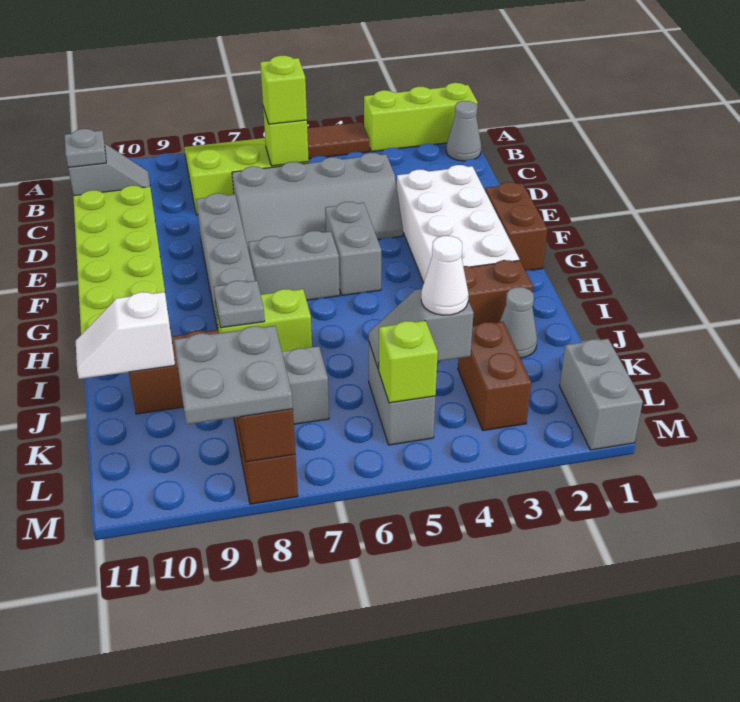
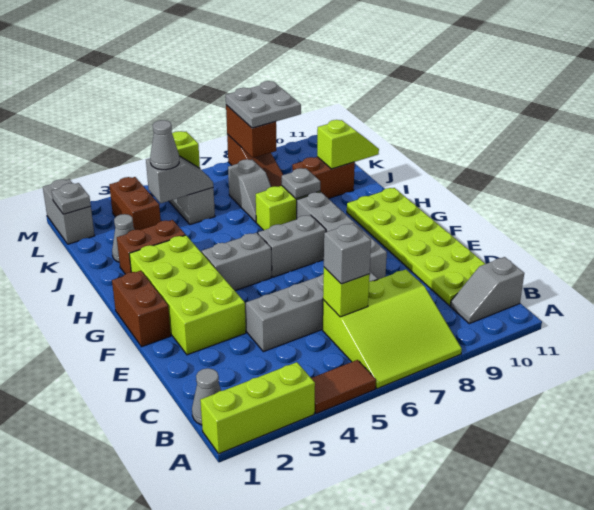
grey 1x1 plate [65,129,106,167] -> grey 1x1 plate moved to [52,183,91,214]
lime 1x1 brick [260,56,307,124] -> grey 1x1 brick [324,223,371,284]
white 2x4 brick [396,165,519,283] -> lime 2x4 brick [129,235,246,355]
grey 1x2 brick [325,202,381,295] -> grey 1x2 brick turned to [202,233,272,291]
white 1x2 slope [76,292,175,379] -> lime 1x2 slope [317,120,379,169]
white 1x1 cone [421,236,469,315] -> grey 1x1 cone [150,120,179,170]

